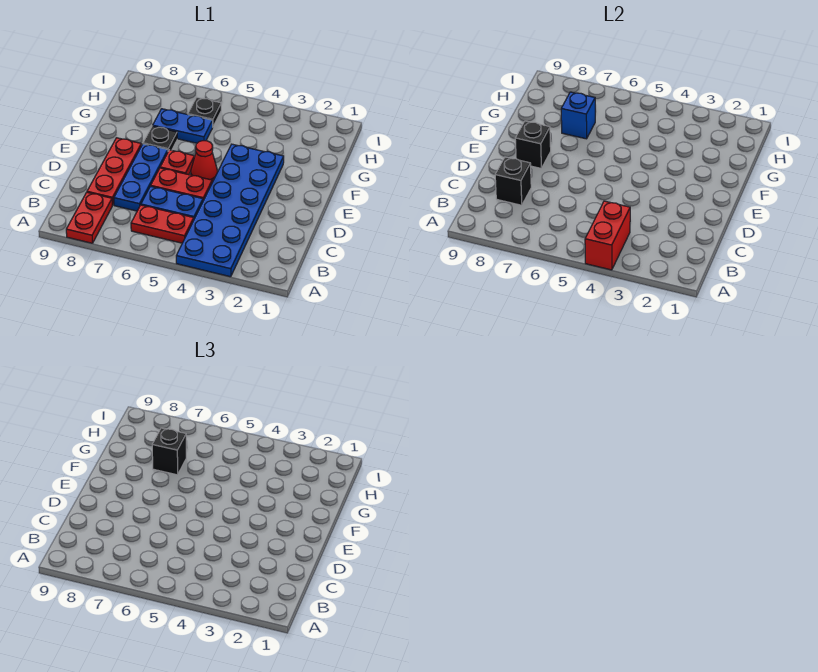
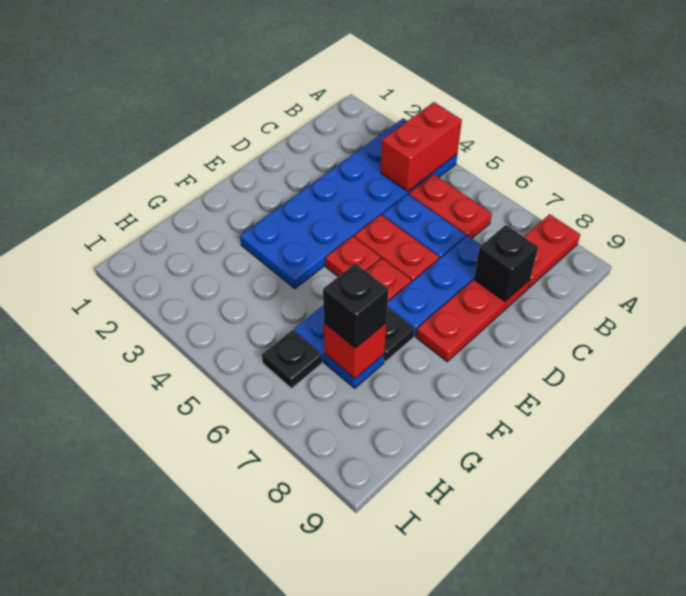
red 1x1 cone [191,141,218,182] -> red 1x1 plate [326,236,381,277]
black 1x1 brick [515,121,551,168] -> none
blue 1x1 brick [561,92,595,139] -> red 1x1 brick [324,323,386,379]

